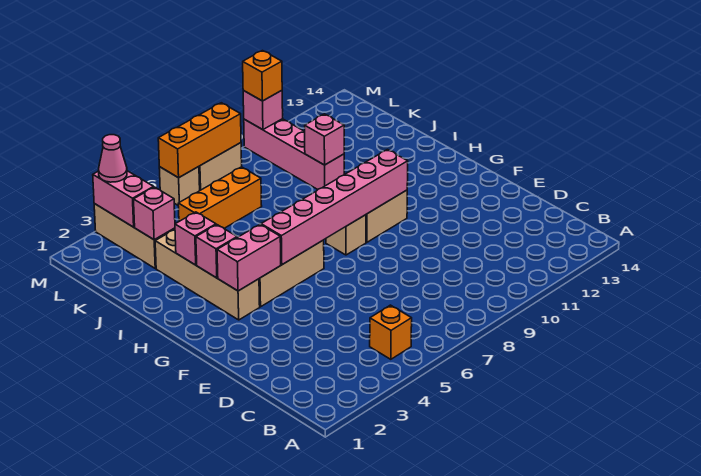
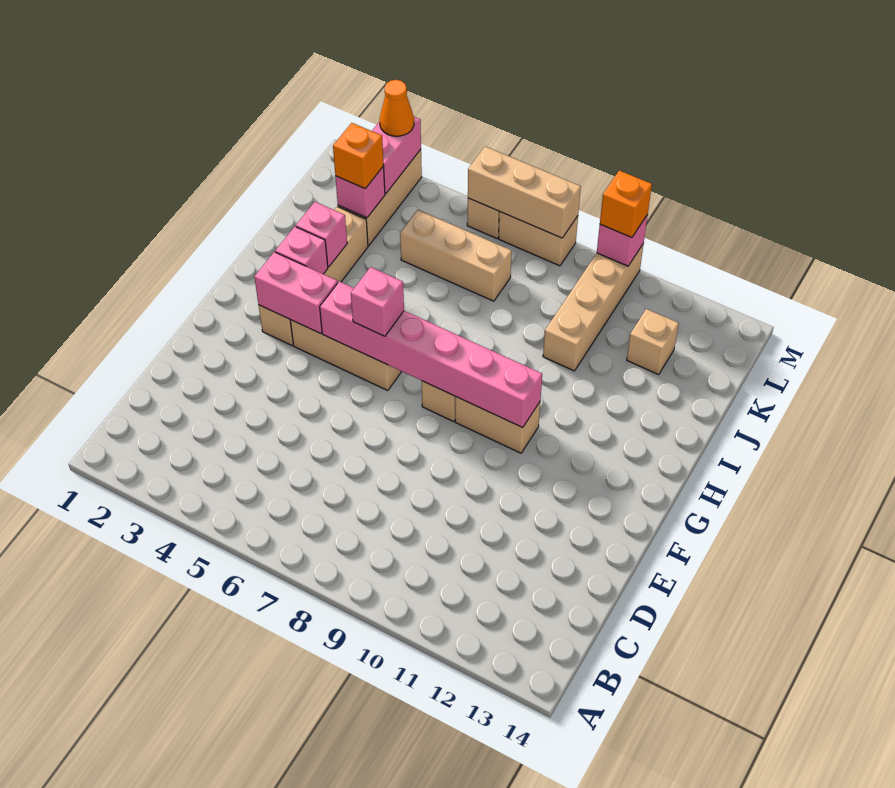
orange 1x1 brick [370,305,412,359] -> orange 1x1 brick moved to [333,123,384,189]
pink 1x4 brick [244,119,344,190] -> tan 1x4 brick [543,243,644,371]
pink 1x1 brick [305,114,344,165] -> pink 1x1 brick moved to [351,267,404,336]
orange 1x3 brick [178,167,262,228] -> tan 1x3 brick [400,210,512,301]
none -> tan 1x1 brick [627,309,679,375]
pink 1x1 cone [99,135,127,182] -> orange 1x1 cone [380,80,414,136]
orange 1x3 brick [158,103,241,178] -> tan 1x3 brick [468,146,581,238]

